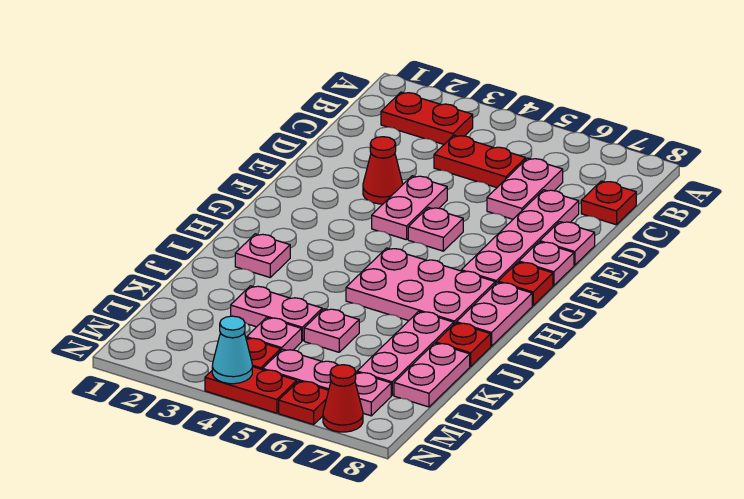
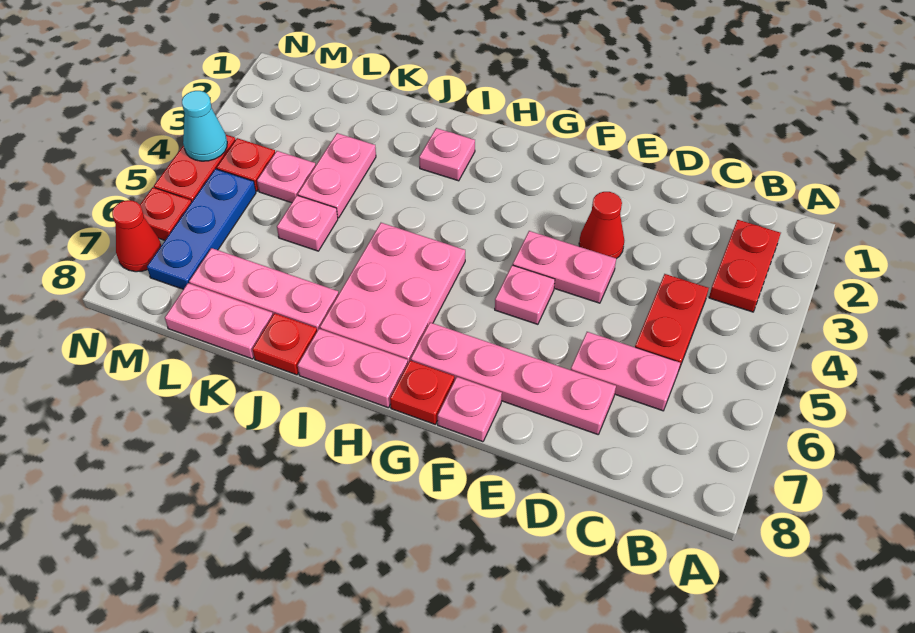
red 1x1 plate [581,181,636,225] -> none
pink 1x1 plate [540,222,595,265] -> none
pink 1x3 plate [263,349,391,416] -> blue 1x3 plate [147,169,256,289]

